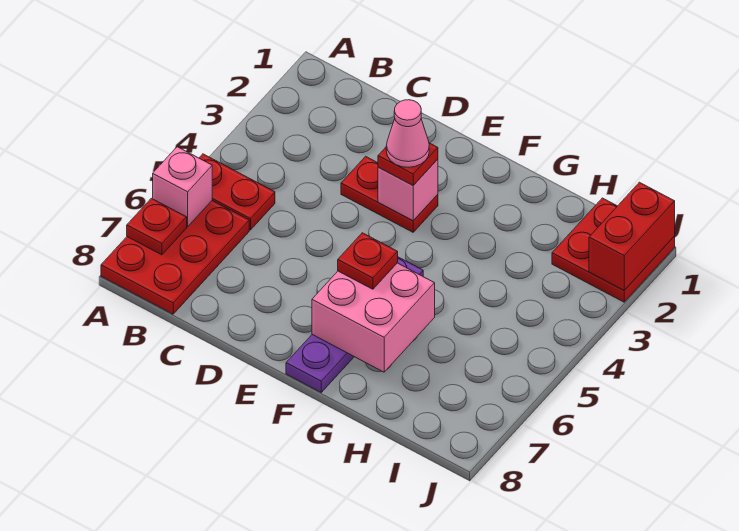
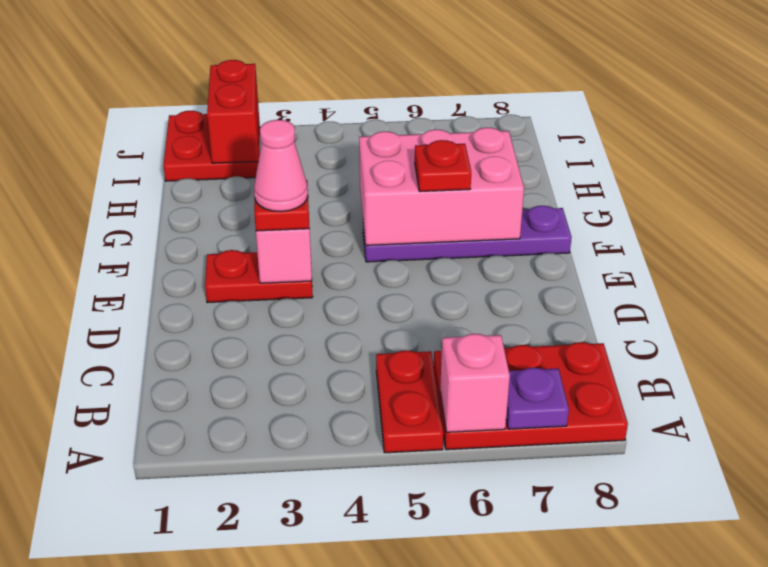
red 1x1 plate [127,198,187,255] -> purple 1x1 plate [506,368,569,429]
red 1x2 plate [341,156,438,232] -> red 1x2 plate turned to [205,250,313,303]
pink 2x2 brick [312,263,435,372] -> pink 2x3 brick [359,128,524,245]
red 1x2 brick [589,182,675,290] -> red 1x2 brick turned to [207,60,259,163]

